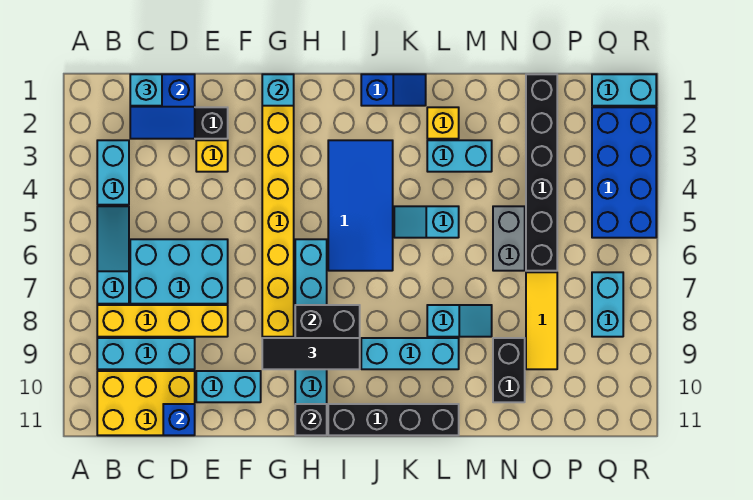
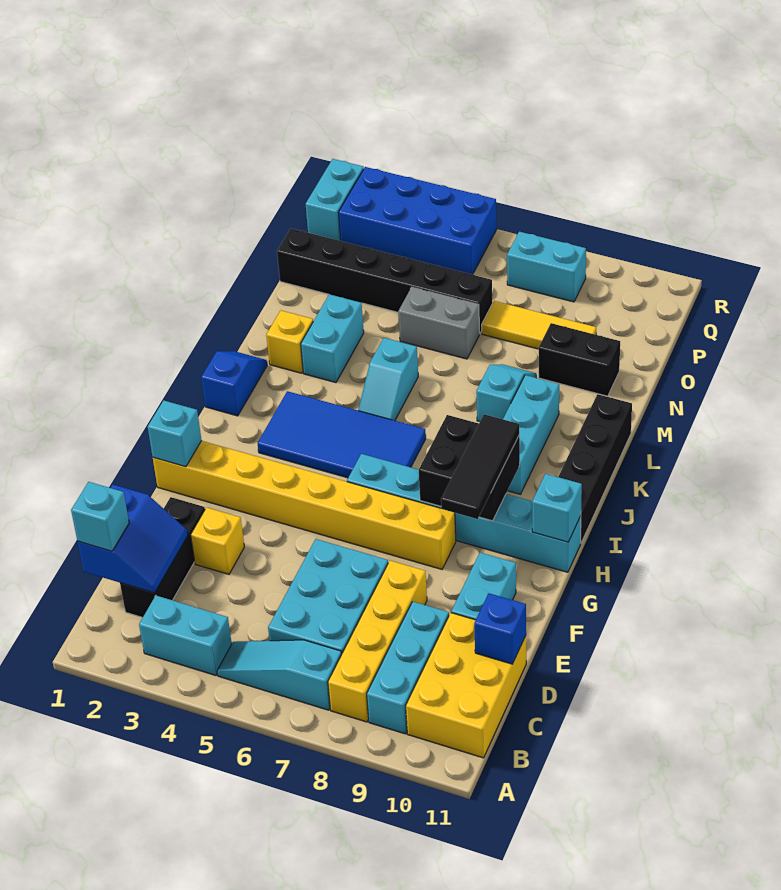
black 1x1 brick [295,404,327,435] -> cyan 1x1 brick [532,474,582,542]

